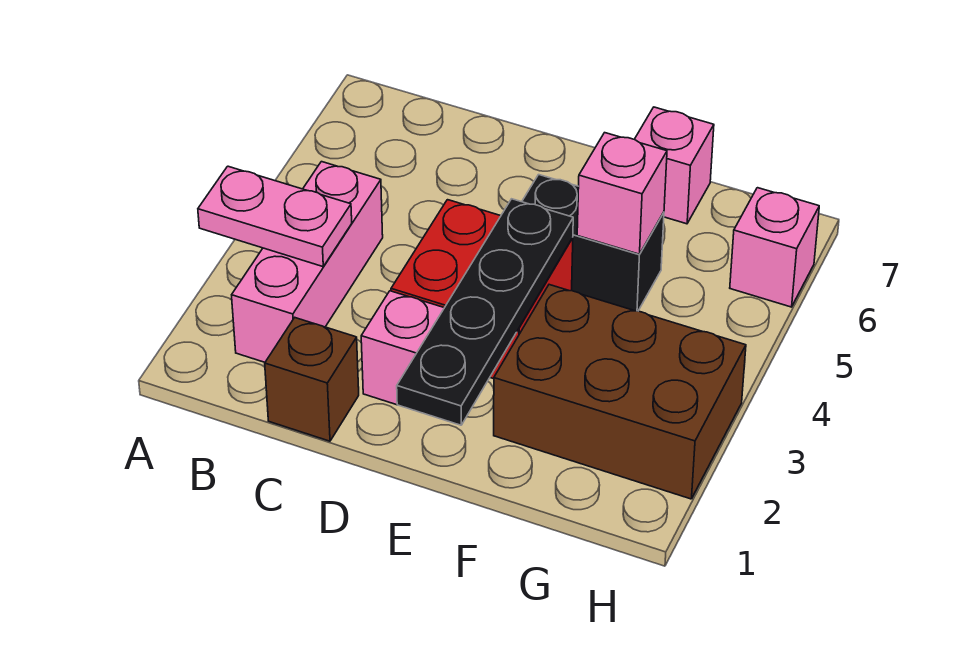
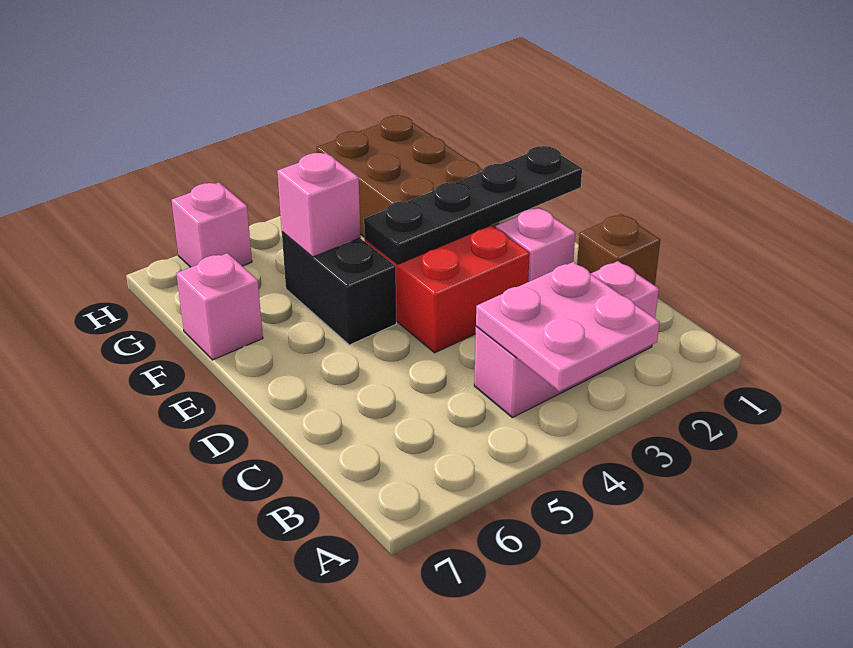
pink 1x2 plate [198,166,352,267] -> pink 2x2 plate [476,262,660,391]

